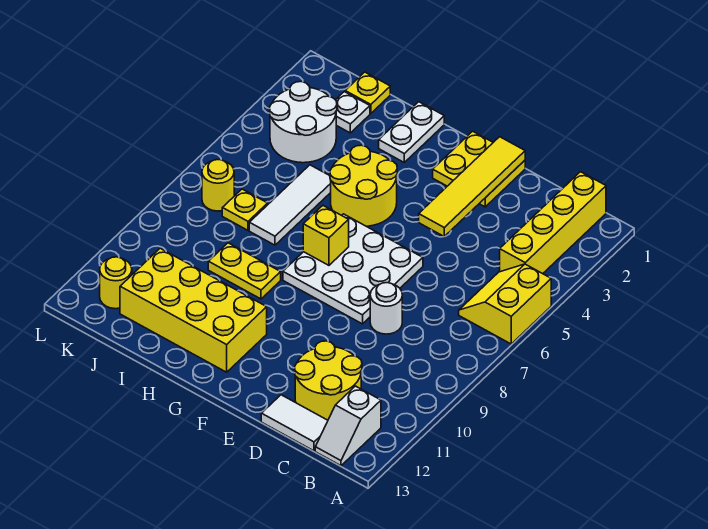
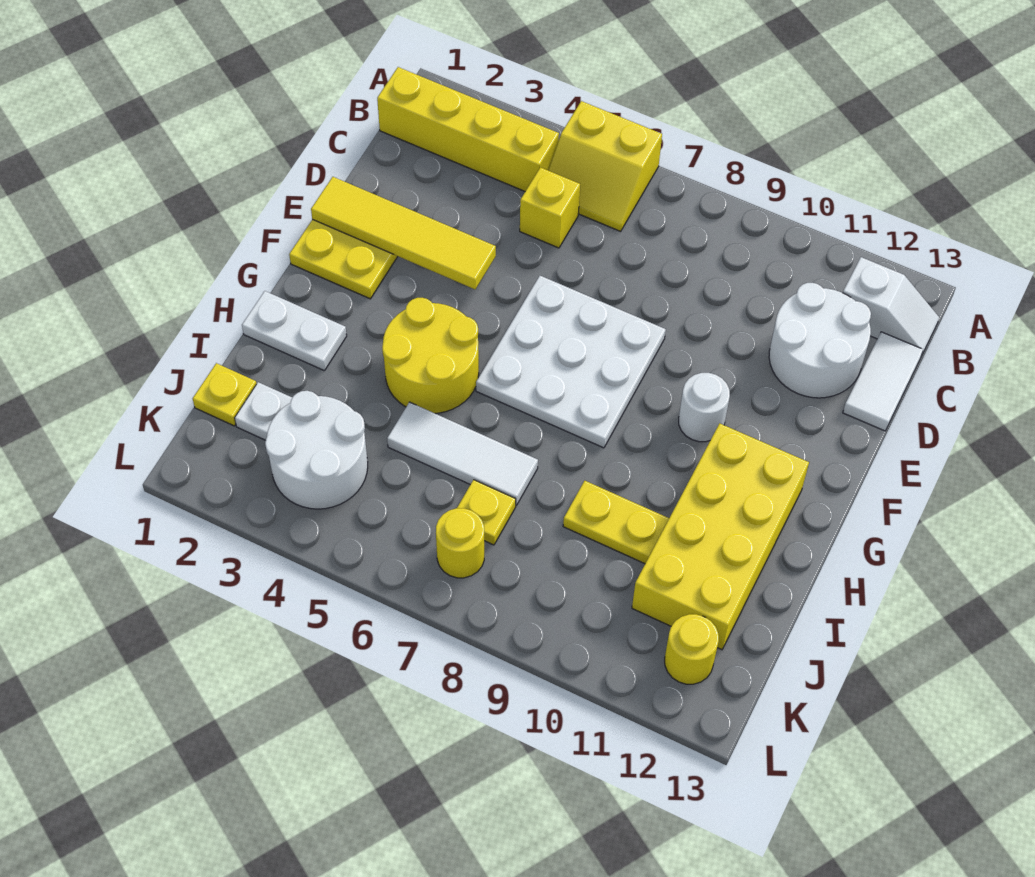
yellow 2x2 round brick [294,341,362,420] -> white 2x2 round brick [769,283,871,398]
white 1x1 round brick [370,283,402,334] -> white 1x1 round brick moved to [679,373,730,442]
yellow 1x1 brick [303,206,349,265] -> yellow 1x1 brick moved to [520,167,580,248]
yellow 1x2 plate [208,243,281,299] -> yellow 1x2 plate turned to [563,481,669,564]

